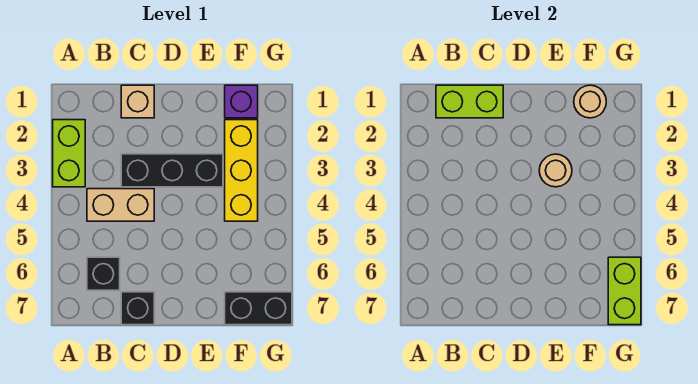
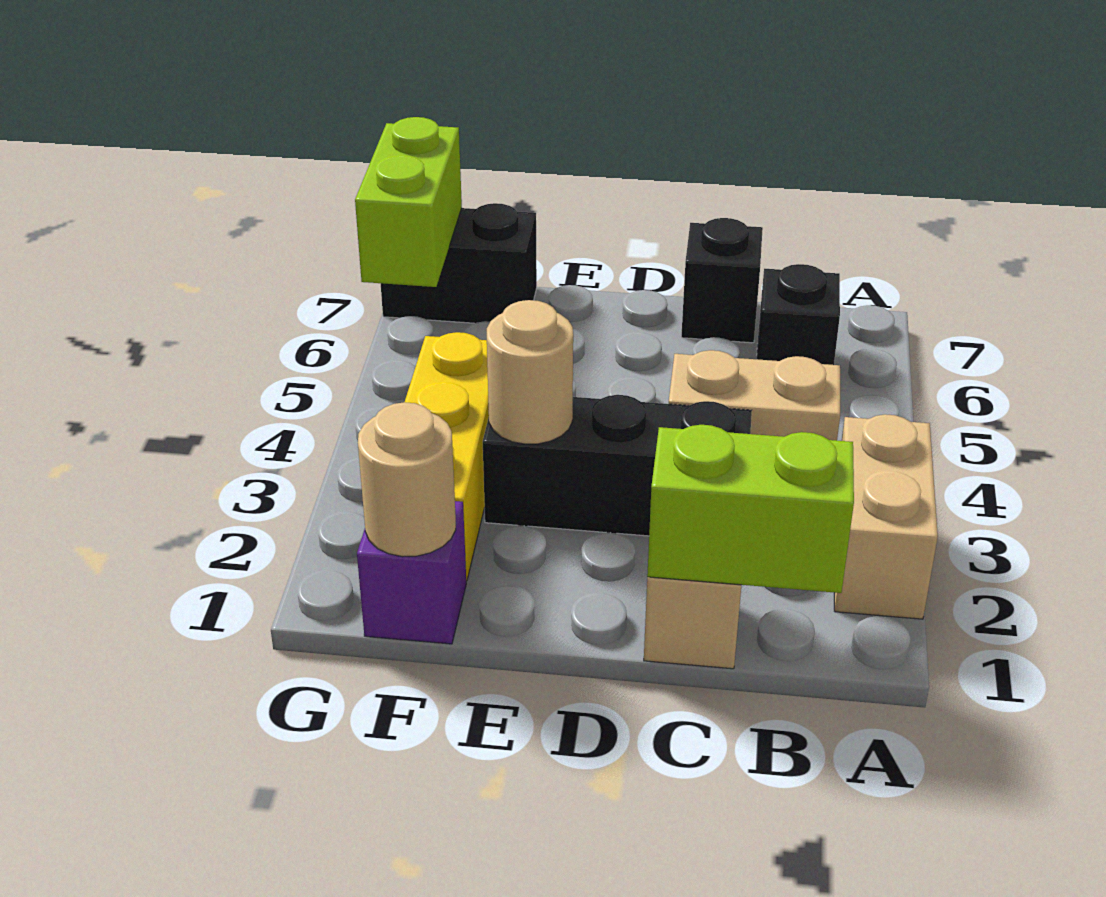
lime 1x2 brick [53,120,85,187] -> tan 1x2 brick [834,414,938,619]

